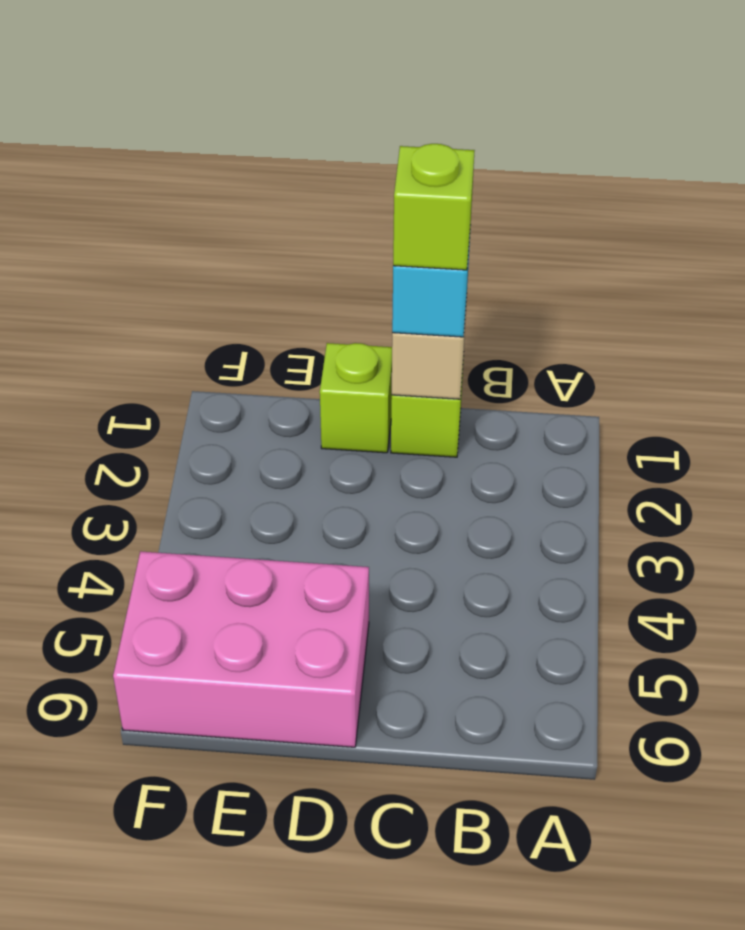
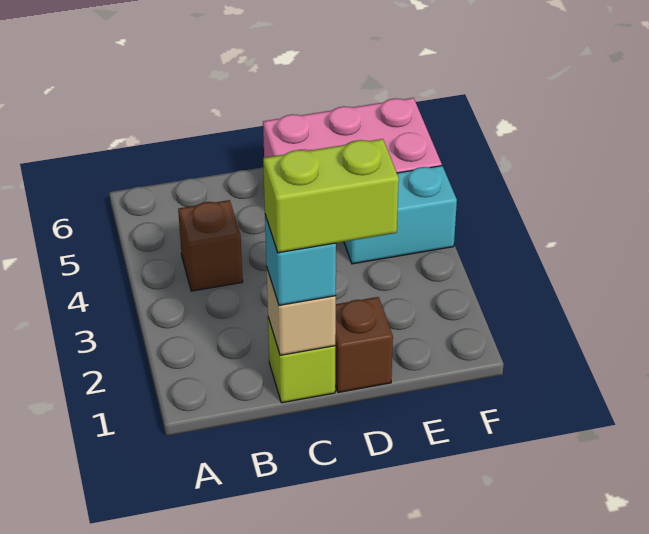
none -> brown 1x1 brick [178,200,243,291]
lime 1x1 brick [393,144,475,270] -> lime 1x2 brick [263,139,399,253]
lime 1x1 brick [320,343,392,453] -> brown 1x1 brick [335,297,393,393]
none -> cyan 1x2 brick [344,166,457,264]

